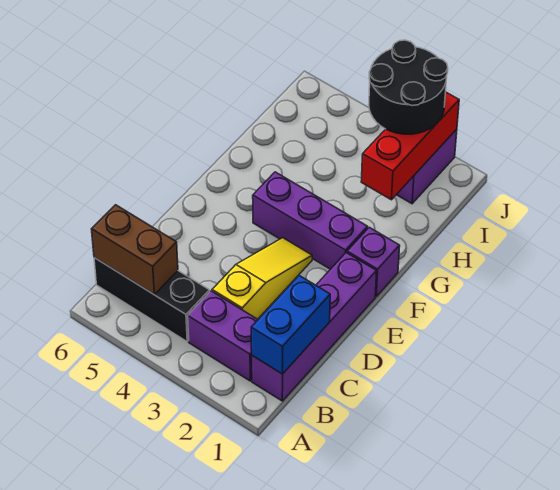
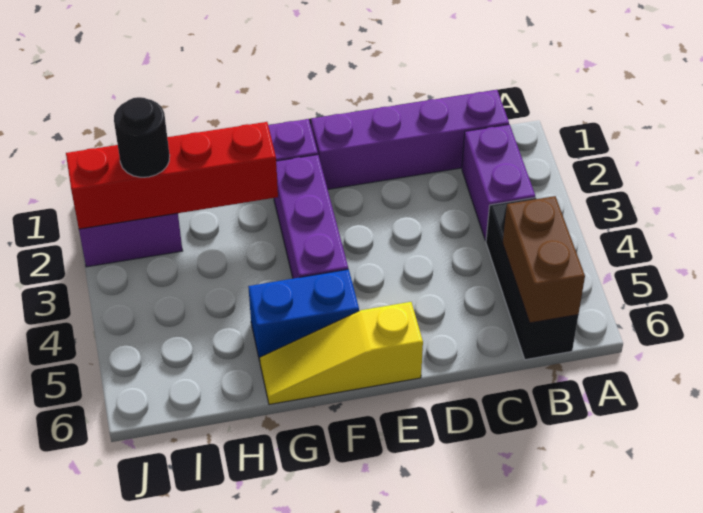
blue 1x2 brick [251,275,330,374] -> blue 1x2 brick moved to [248,269,359,361]
yellow 1x3 slope [212,238,312,319] -> yellow 1x3 slope moved to [260,302,423,405]
red 1x3 brick [361,92,459,200] -> red 1x4 brick [66,122,278,229]
black 2x2 round brick [369,40,448,134] -> black 1x1 round brick [114,97,170,177]

